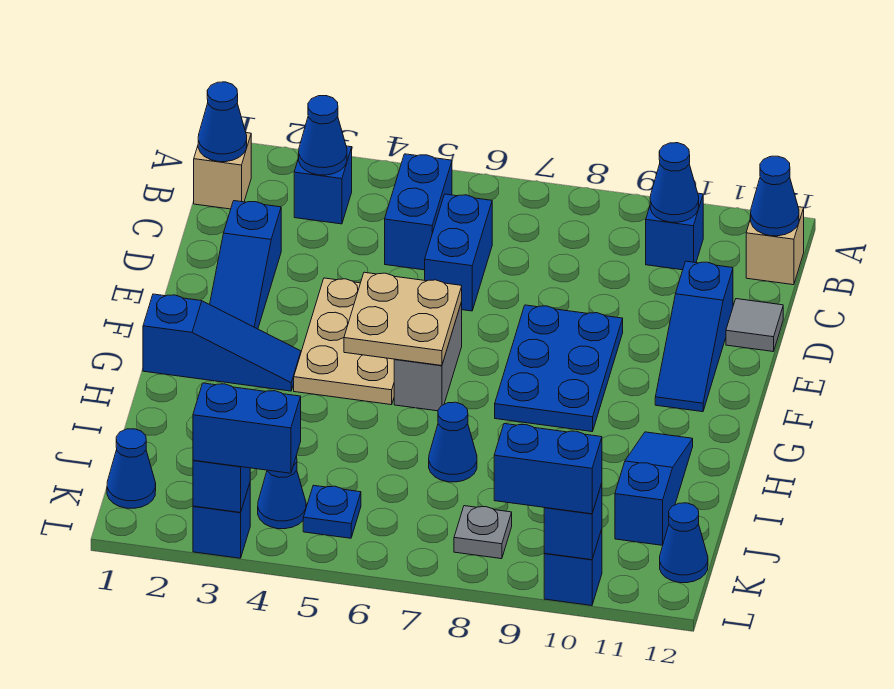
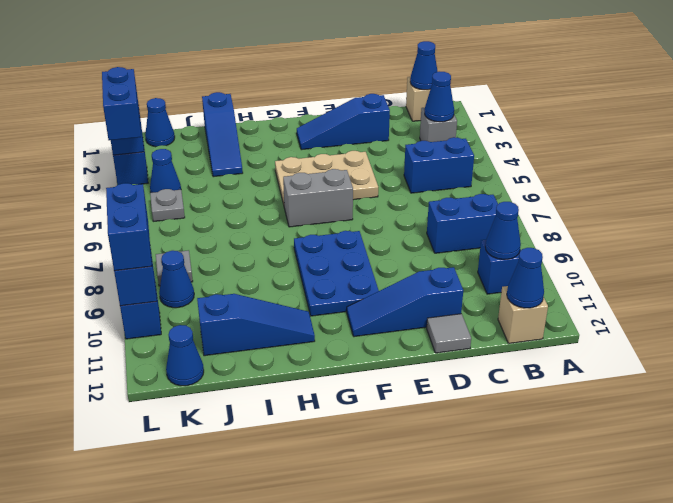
blue 1x1 brick [294,146,352,224] -> grey 1x1 brick [420,108,457,142]
blue 1x2 brick [425,194,492,311] -> blue 1x2 brick moved to [427,194,498,253]
blue 2x3 plate [495,305,623,432] -> blue 2x3 plate turned to [294,231,379,316]
tan 2x2 plate [344,272,462,366] -> none
blue 1x3 slope [143,294,301,391] -> blue 1x3 slope moved to [202,92,243,177]
blue 1x1 cone [429,402,477,482] -> blue 1x1 cone moved to [159,251,194,308]
blue 1x1 plate [303,485,361,538] -> grey 1x1 plate [150,189,185,221]

